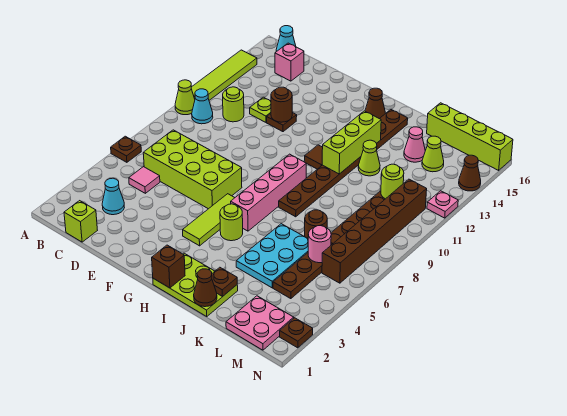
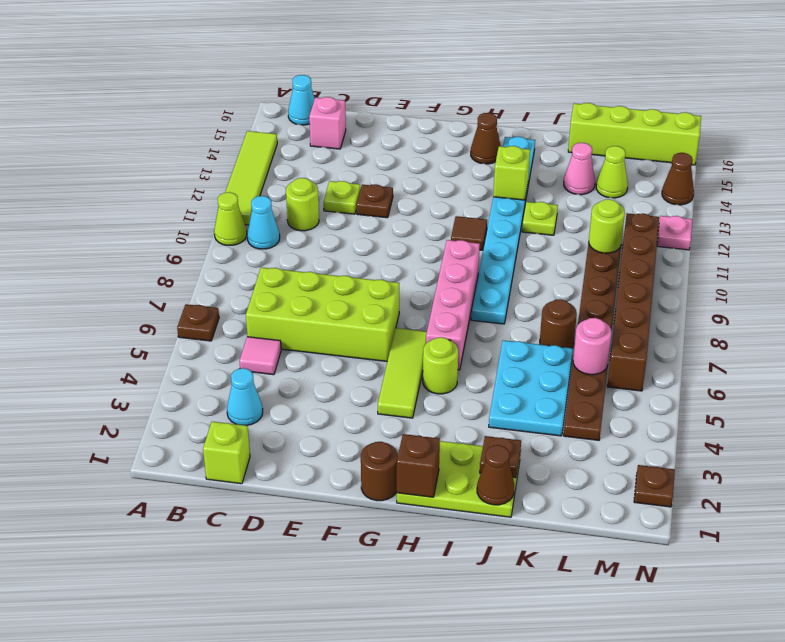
brown 1x1 round brick [271,87,292,122] -> brown 1x1 round brick moved to [361,442,398,501]
brown 1x8 plate [279,109,408,217] -> cyan 1x8 plate [471,137,535,324]
lime 1x3 brick [322,111,381,174] -> lime 1x1 brick [493,146,530,200]
lime 1x1 cone [358,140,380,176] -> lime 1x1 plate [522,202,558,235]
pink 2x2 plate [226,296,294,350] -> none

